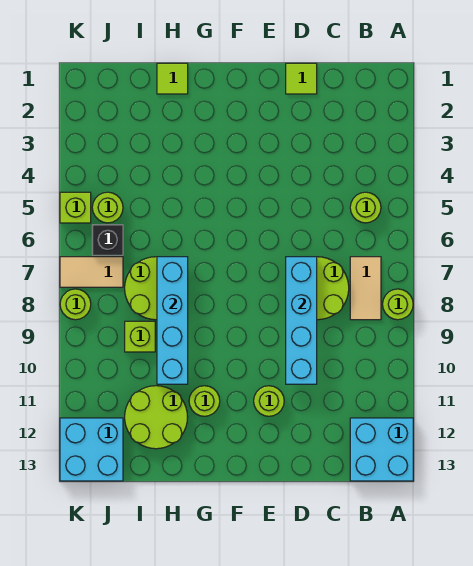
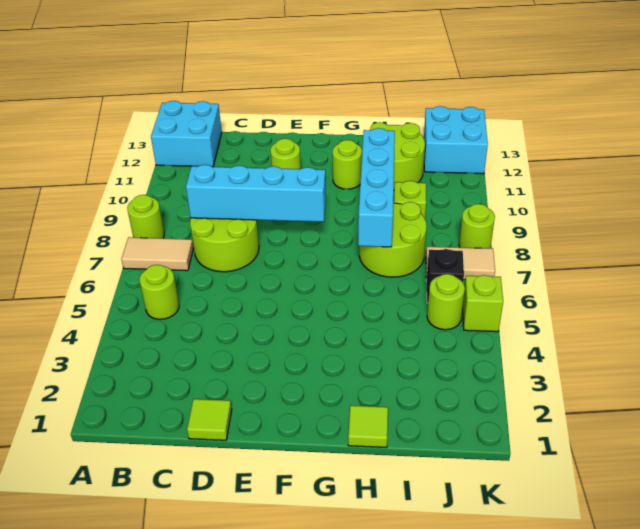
tan 1x2 tile [350,257,381,320] -> tan 1x2 tile turned to [121,237,193,271]
cyan 1x4 brick [286,257,317,384] -> cyan 1x4 brick turned to [186,165,326,222]

